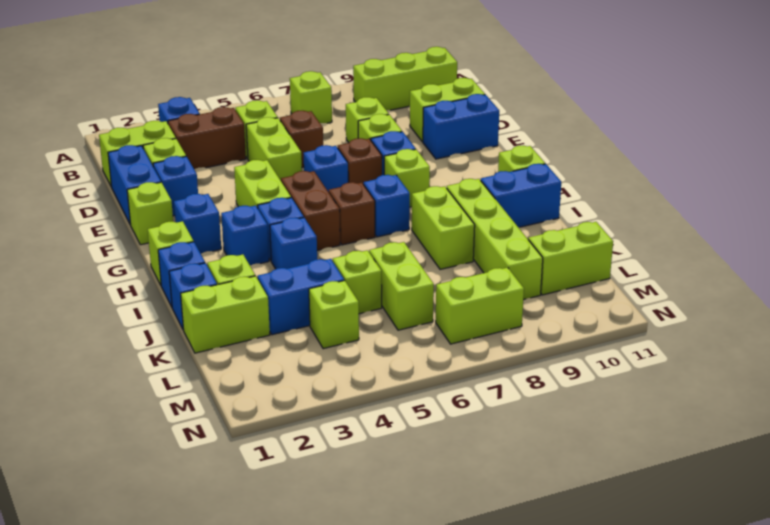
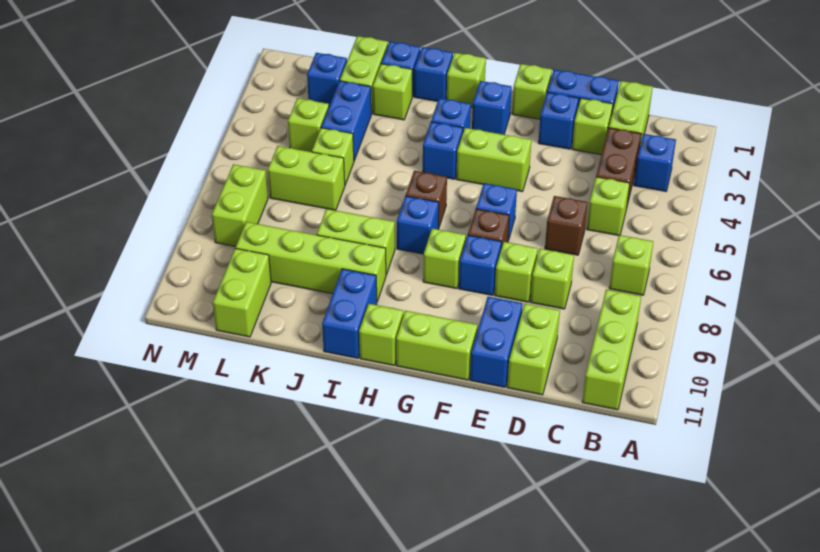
lime 1x2 brick [246,117,302,180] -> lime 1x2 brick moved to [396,311,477,380]
brown 1x2 brick [281,171,340,251] -> none
blue 1x1 brick [270,218,317,269] -> blue 1x1 brick moved to [307,53,347,106]

